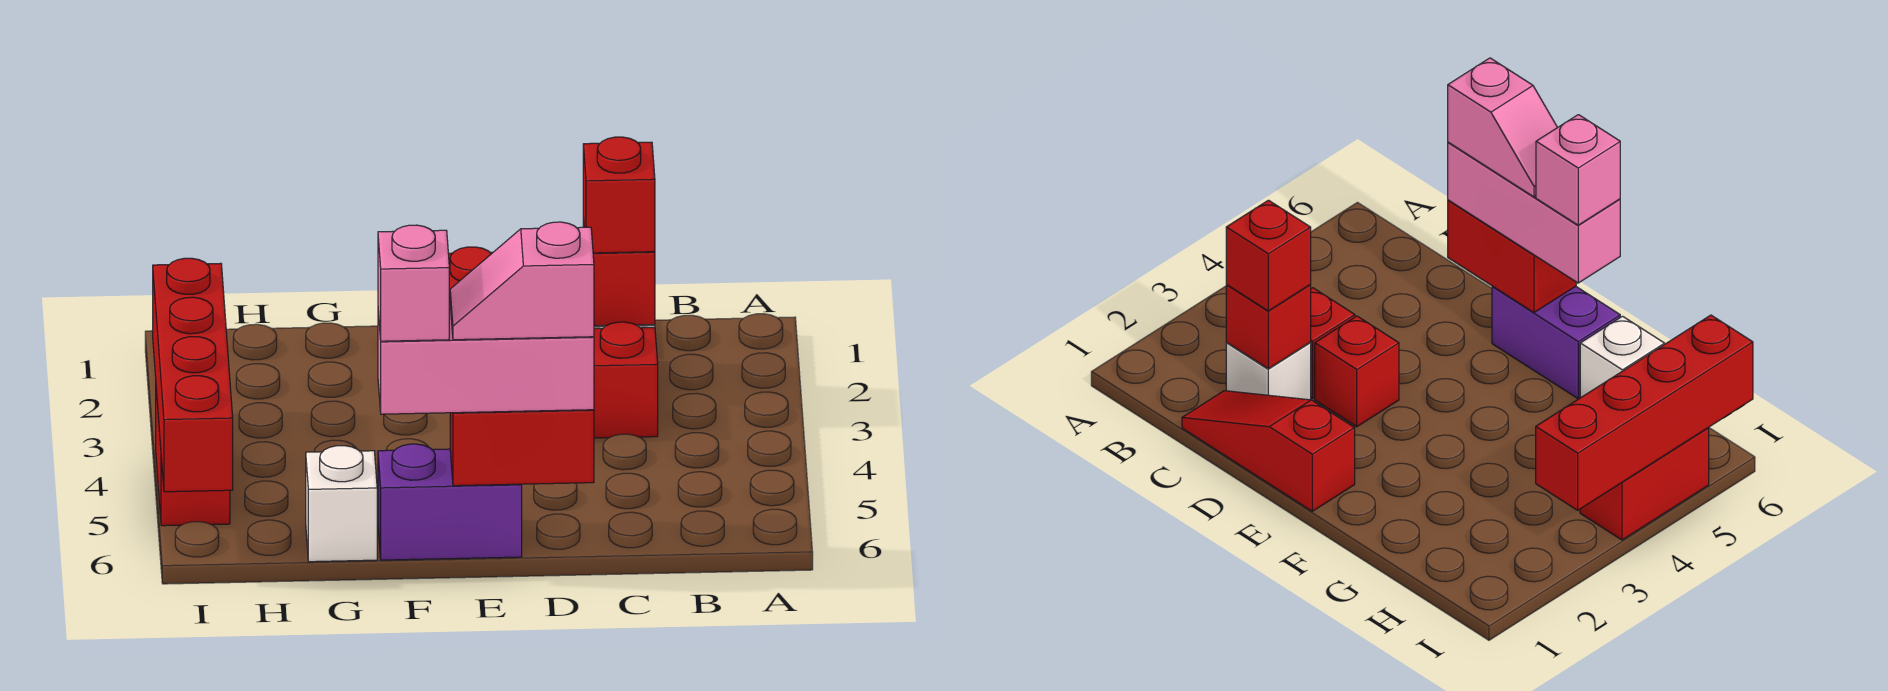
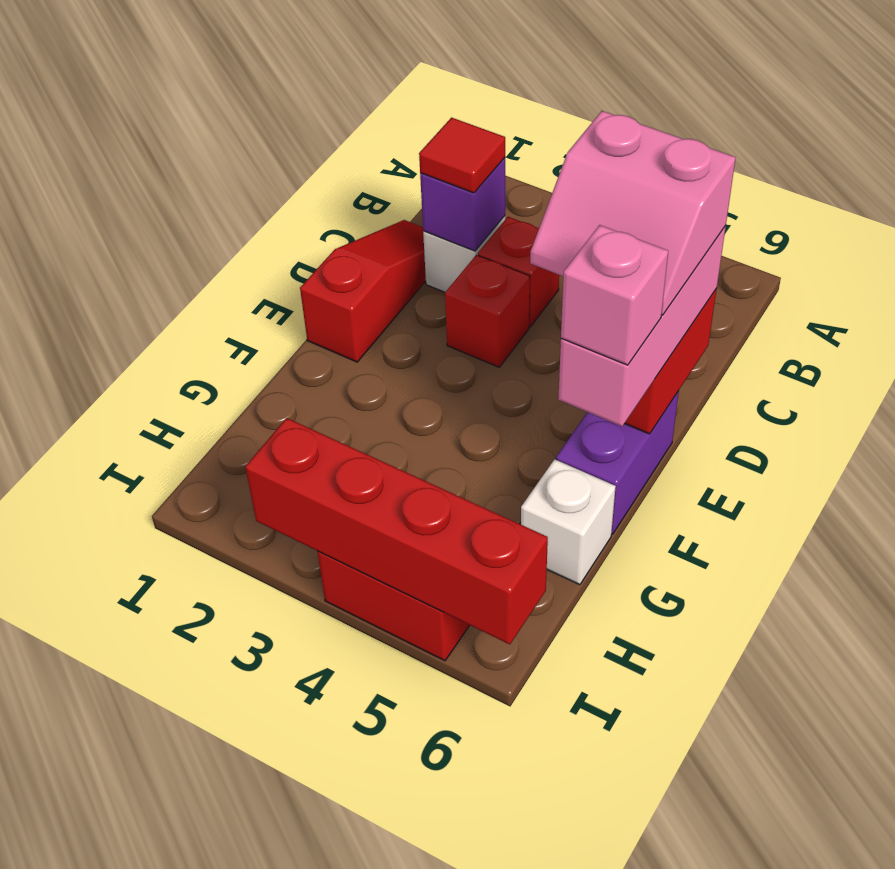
red 1x1 brick [583,217,655,326] -> purple 1x1 brick [420,158,505,251]
red 1x1 brick [583,137,655,253] -> red 1x1 tile [419,118,505,193]
pink 1x2 slope [450,222,594,340] -> pink 2x2 slope [530,111,736,315]

